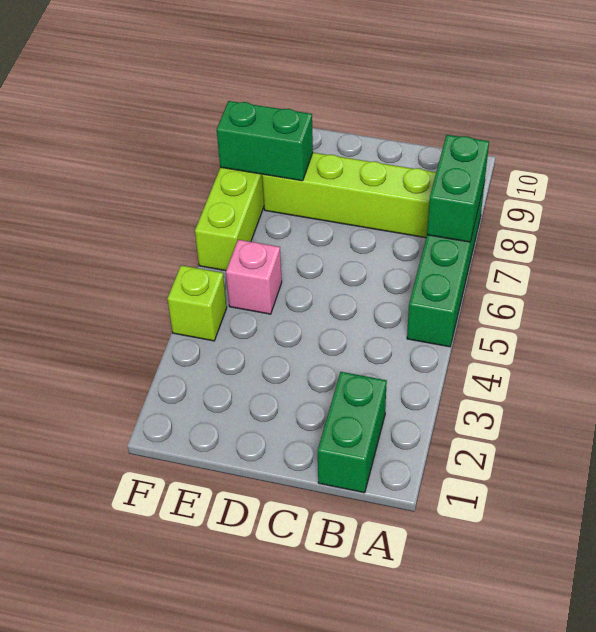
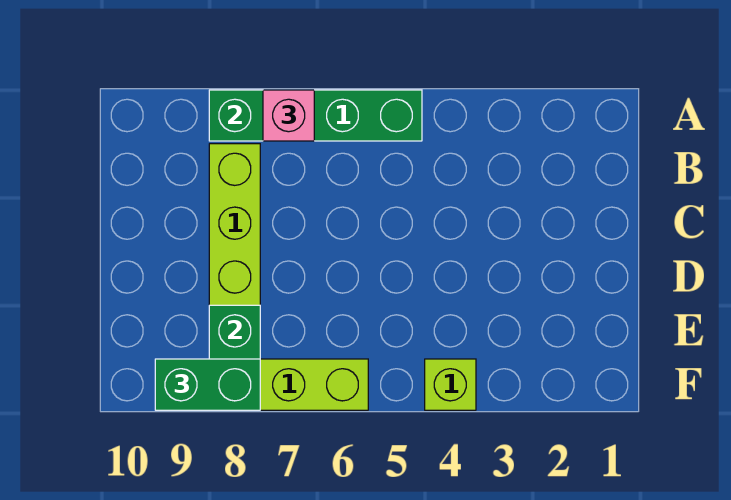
green 1x2 brick [318,372,387,493] -> green 1x2 brick moved to [155,359,260,410]
pink 1x1 brick [226,240,282,314] -> pink 1x1 brick moved to [263,90,314,141]

